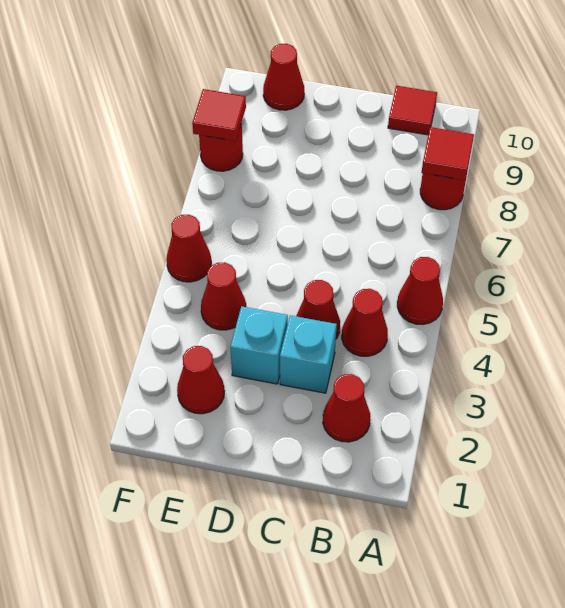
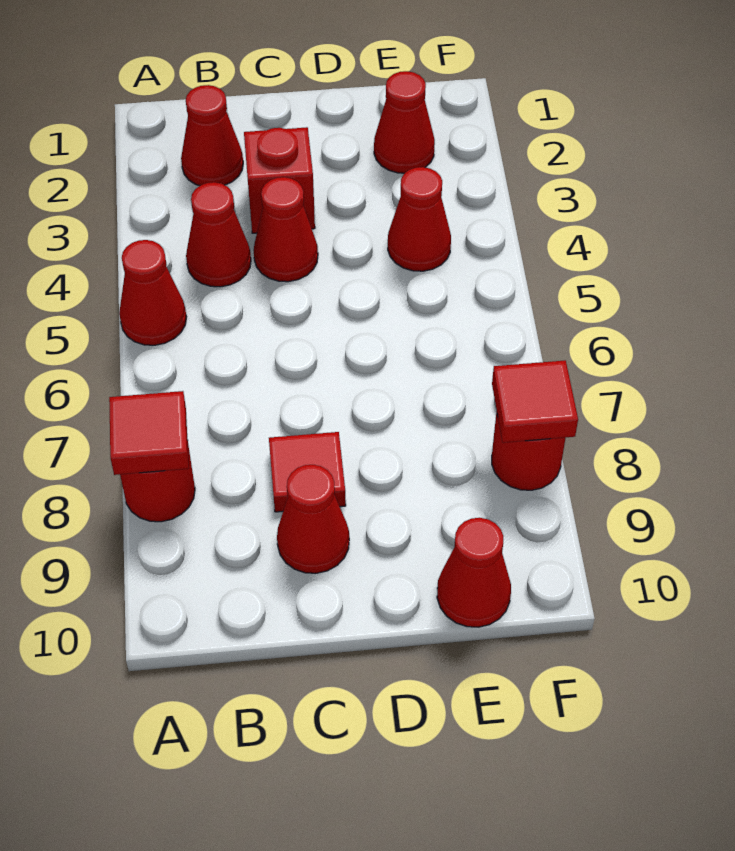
red 1x1 tile [388,86,437,135] -> red 1x1 tile moved to [269,432,346,512]
cyan 1x1 brick [280,315,337,393] -> red 1x1 brick [244,127,315,233]
cyan 1x1 brick [230,306,288,384] -> none
red 1x1 cone [166,215,211,282] -> red 1x1 cone moved to [277,465,349,573]

